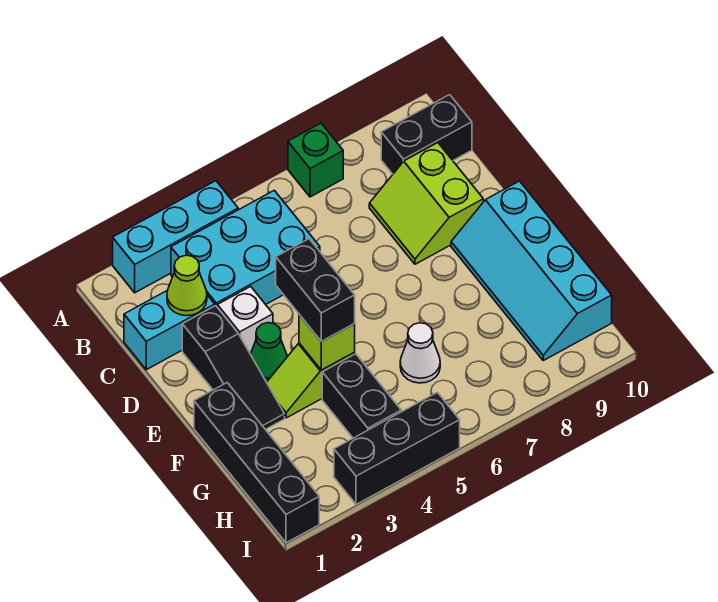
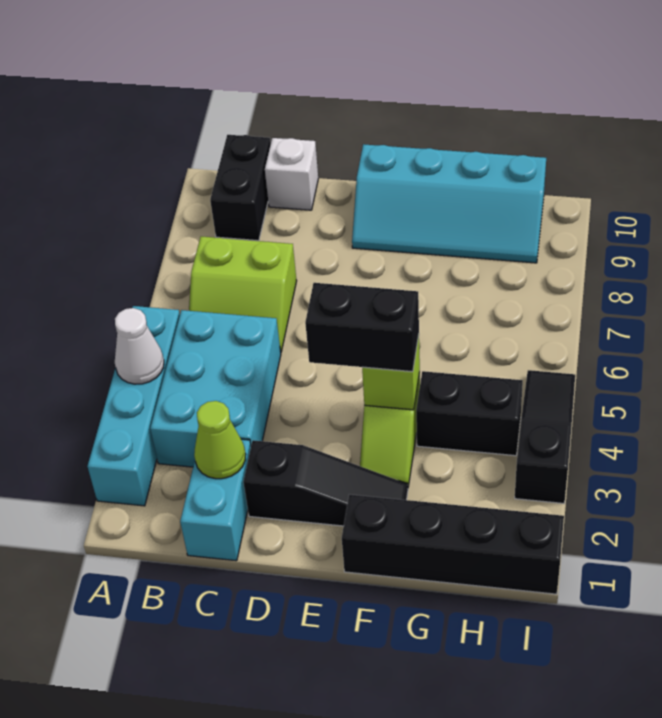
cyan 1x3 brick [113,181,238,293] -> cyan 1x4 brick [87,306,180,506]
green 1x1 brick [288,123,343,197] -> none
lime 2x2 slope [369,143,483,264] -> lime 2x2 slope moved to [189,236,297,352]
white 1x1 brick [217,286,273,354] -> white 1x1 brick moved to [265,138,318,210]
green 1x1 cone [251,323,288,382] -> none
white 1x1 cone [400,323,440,383] -> white 1x1 cone moved to [115,308,164,384]
black 1x3 brick [334,392,460,504] -> black 1x3 slope [515,370,575,503]

